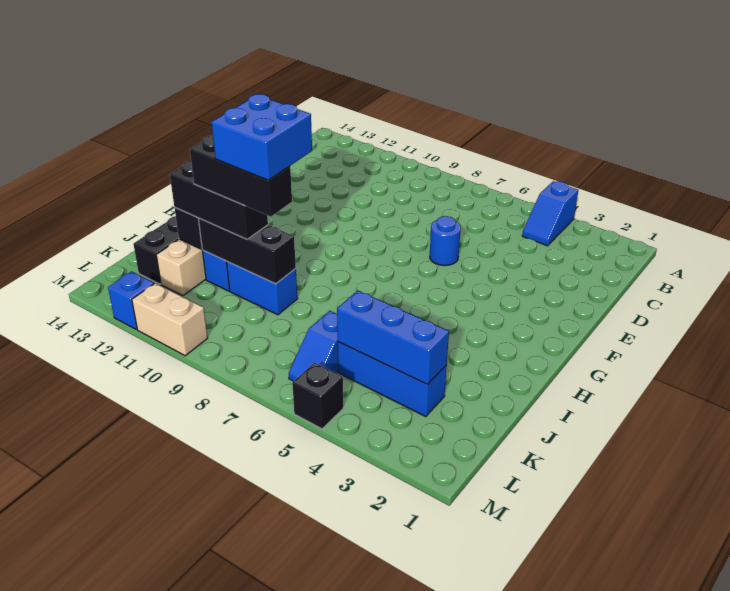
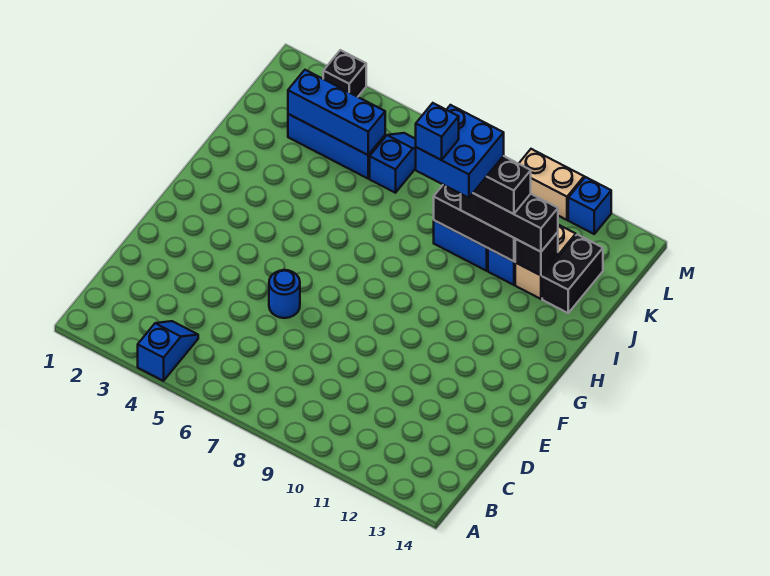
none -> blue 1x1 brick [416,103,459,160]
black 1x1 brick [292,363,343,429] -> black 1x1 brick moved to [323,50,366,97]

